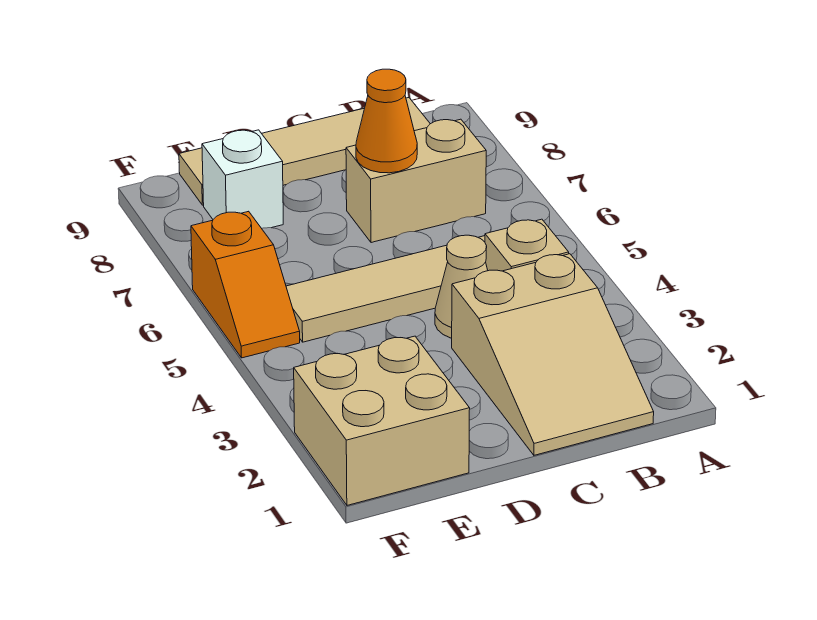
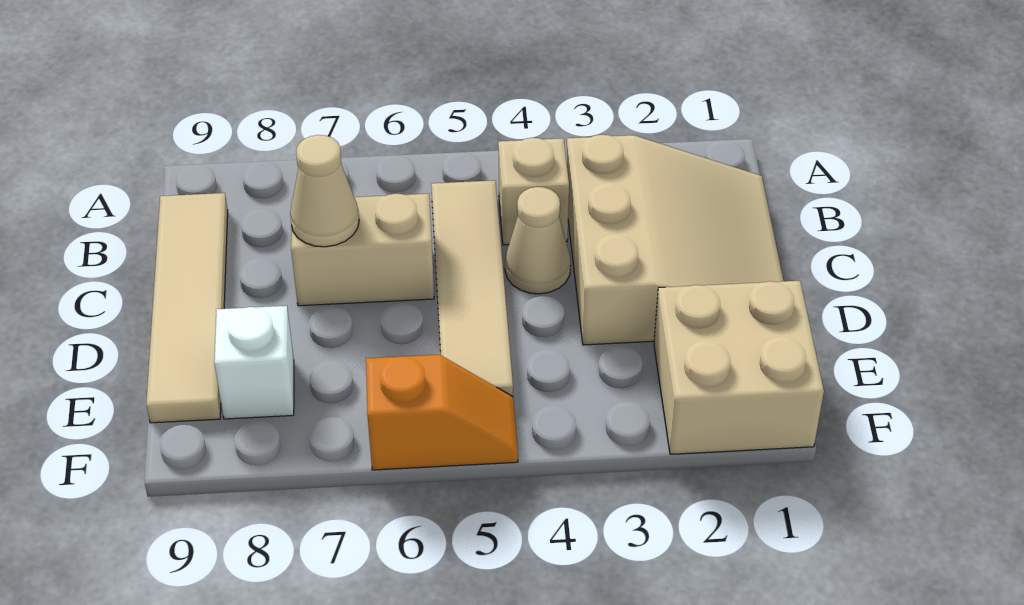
tan 2x3 slope [452,254,654,455] -> tan 3x3 slope [566,135,784,345]
tan 1x2 brick [346,119,486,243] -> tan 1x2 brick turned to [291,194,434,306]
orange 1x1 cone [356,69,417,173] -> tan 1x1 cone [290,135,359,247]

